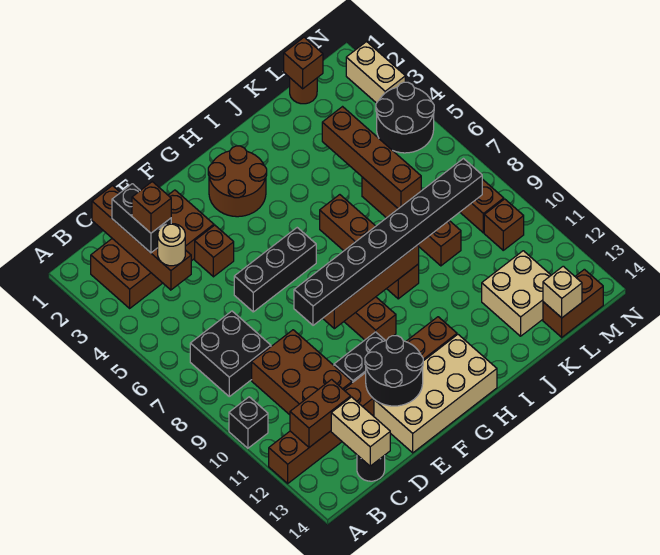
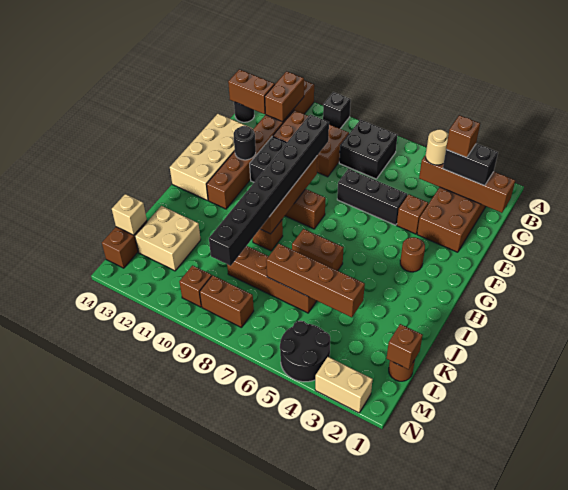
tan 1x2 brick [331,397,390,466] -> brown 1x2 brick [228,69,275,114]
black 1x3 brick [234,228,316,312] -> black 1x3 brick turned to [337,169,407,225]
black 2x2 round brick [365,336,423,406] -> black 1x1 round brick [234,126,256,160]
brown 2x2 round brick [208,146,267,217] -> brown 1x1 round brick [400,237,425,272]

